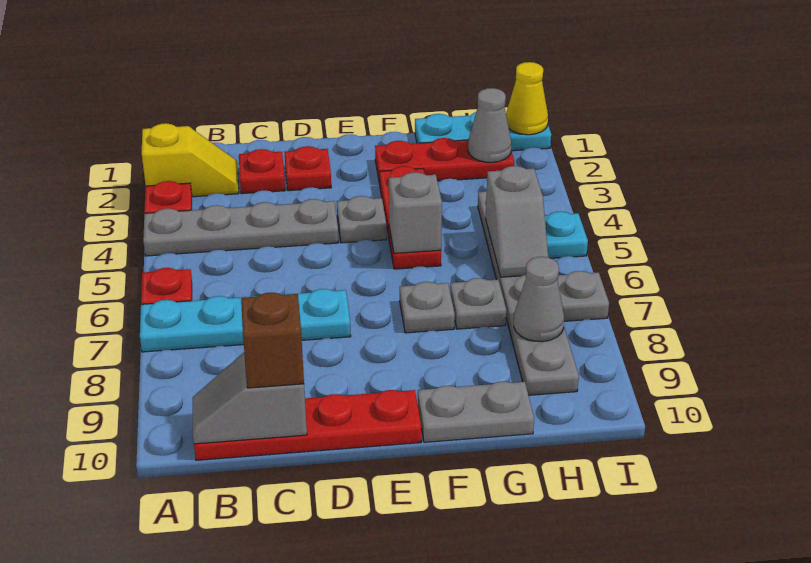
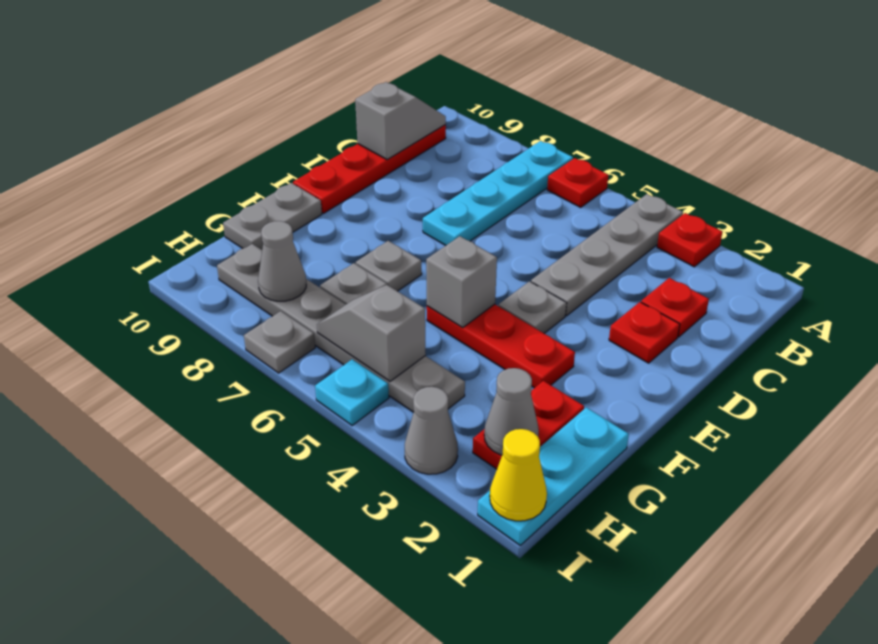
yellow 1x2 slope [142,123,239,197] -> none
brown 1x1 brick [241,292,304,388] -> none
red 1x3 plate [375,138,514,184] -> red 1x2 plate [473,381,584,469]
none -> grey 1x1 cone [405,387,458,474]

